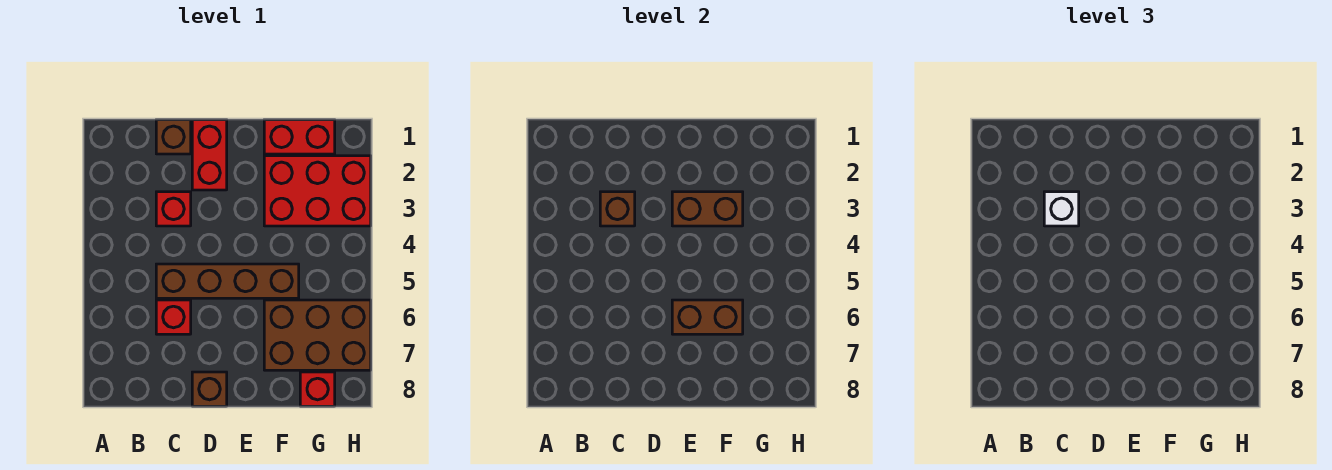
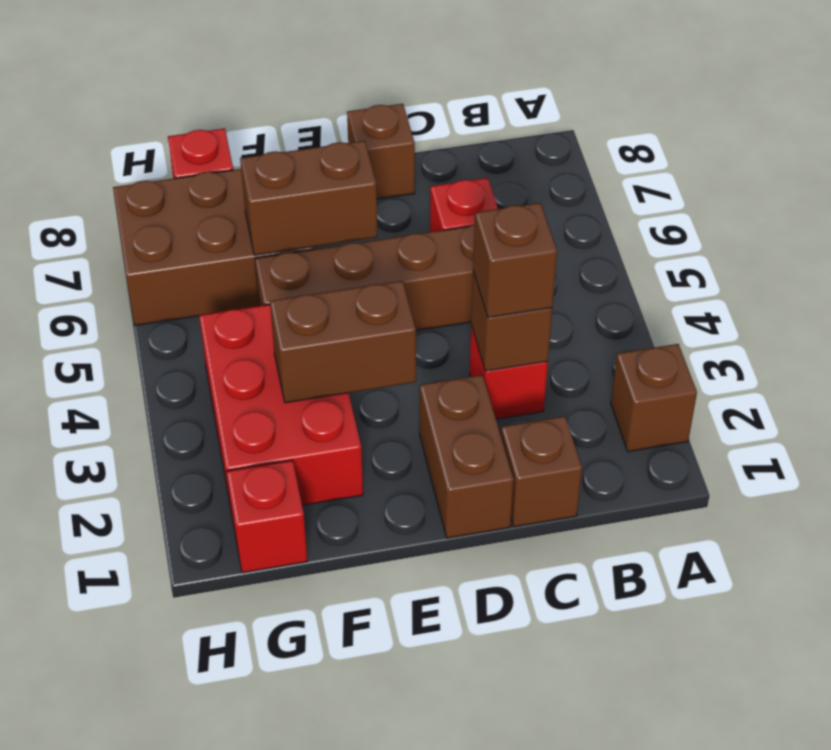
none -> brown 1x1 brick [611,344,697,452]
white 1x1 brick [1044,192,1079,226] -> brown 1x1 brick [473,203,557,317]
red 1x2 brick [192,120,227,190] -> brown 1x2 brick [420,375,514,538]
red 1x2 brick [264,120,335,154] -> red 1x1 brick [226,460,307,573]
red 2x3 brick [264,156,371,226] -> red 2x3 brick turned to [199,305,363,513]

